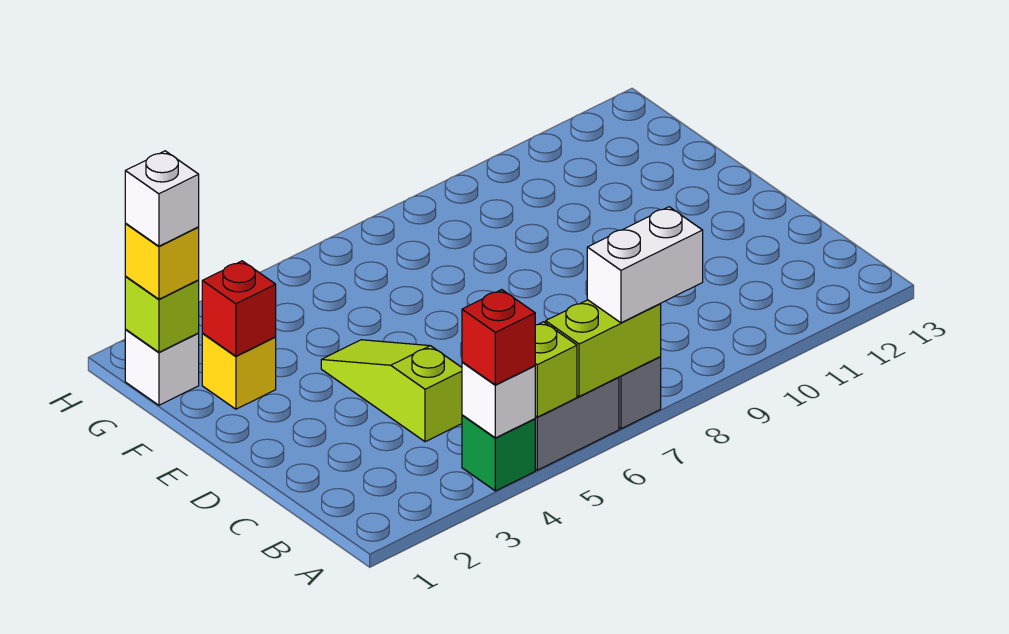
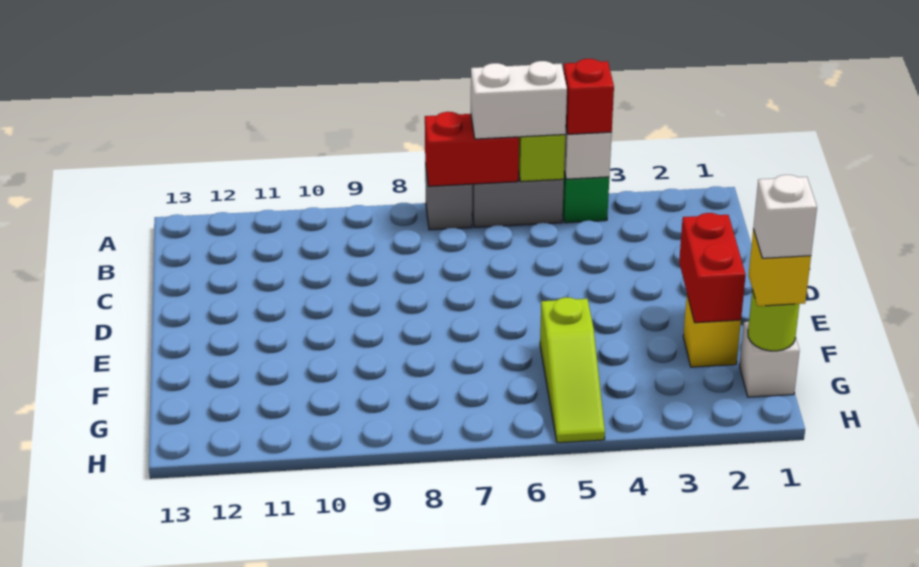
lime 1x2 brick [546,300,661,396] -> red 1x2 brick [425,112,519,186]
white 1x2 brick [587,207,703,323] -> white 1x2 brick moved to [471,61,567,139]
lime 1x3 slope [321,340,462,442] -> lime 1x3 slope moved to [540,297,605,443]
red 1x1 brick [202,261,276,356] -> red 1x2 brick [679,213,746,323]
lime 1x1 brick [125,277,199,352] -> lime 1x1 round brick [748,290,799,351]

